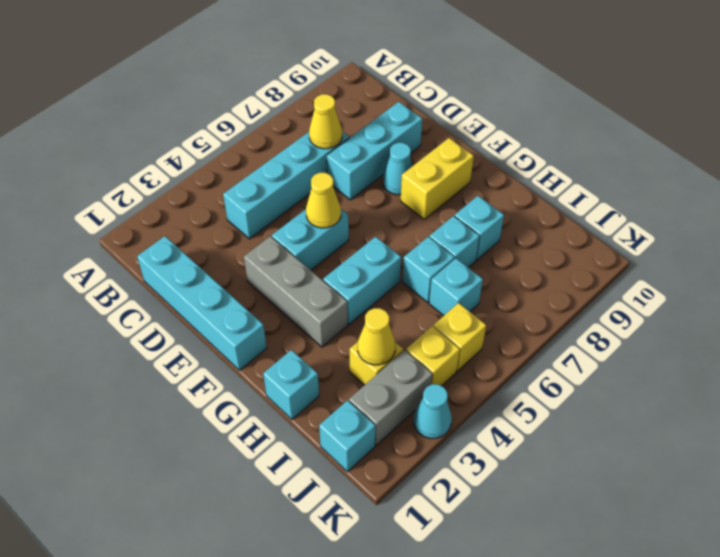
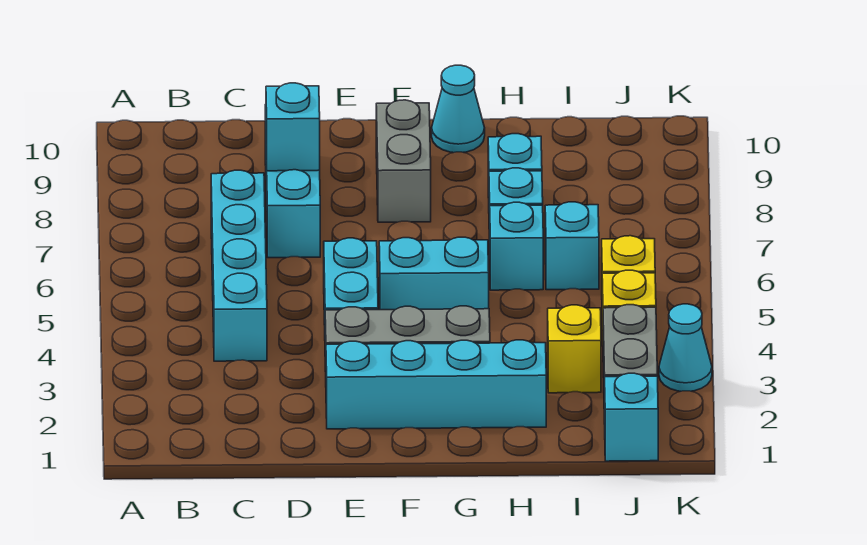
cyan 1x4 brick [137,236,267,370] -> cyan 1x4 brick moved to [326,340,546,429]
yellow 1x1 cone [309,94,342,149] -> none
yellow 1x1 cone [306,173,341,228] -> none
cyan 1x1 cone [383,143,413,195] -> cyan 1x1 cone moved to [432,65,485,153]
yellow 1x2 brick [401,138,474,219] -> grey 1x2 brick [376,100,431,222]
cyan 1x2 brick [323,237,401,324] -> cyan 1x2 brick turned to [379,237,489,310]
cyan 1x1 brick [263,350,319,419] -> cyan 1x1 brick moved to [266,83,320,171]
yellow 1x1 cone [358,308,395,365] -> none

